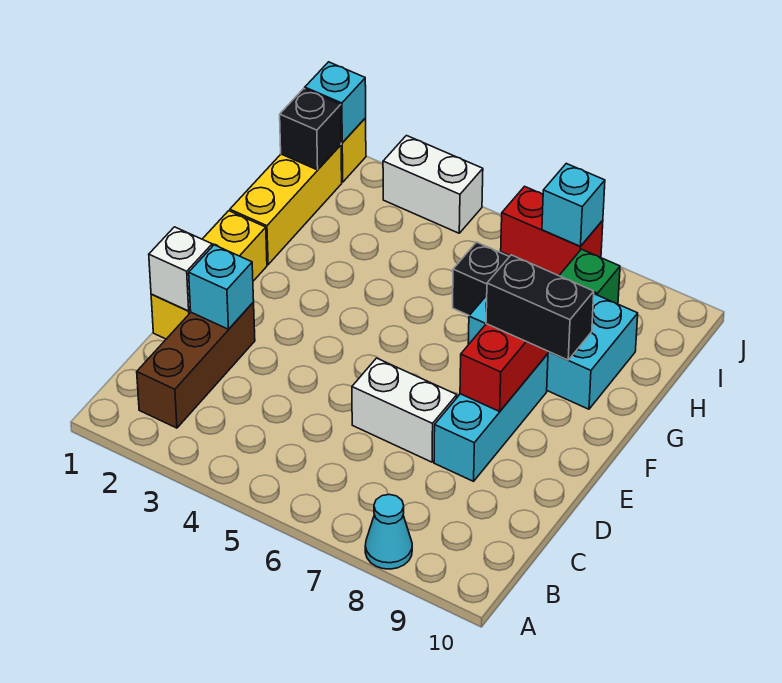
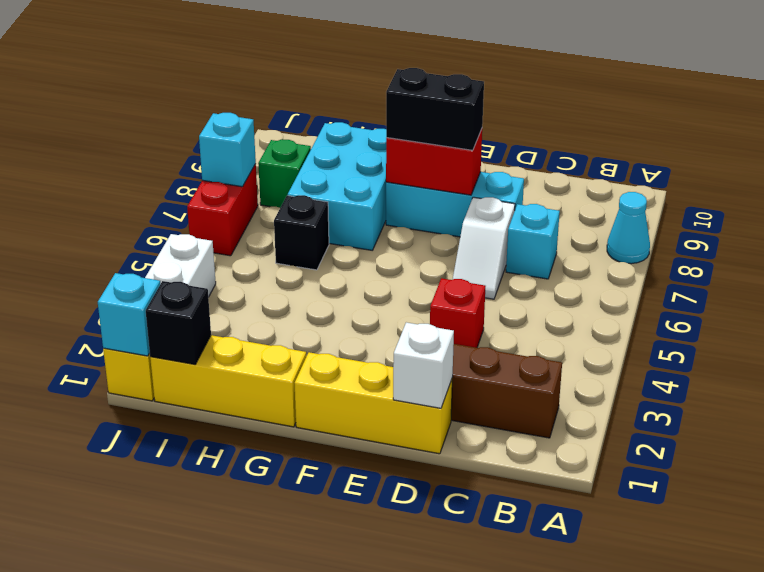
cyan 1x1 brick [189,245,254,329] -> cyan 1x1 brick moved to [506,204,560,279]
none -> red 1x1 brick [430,278,485,348]
white 1x2 brick [352,358,457,462] -> white 1x2 slope [453,197,515,299]
black 1x2 brick [486,255,594,360] -> black 1x2 brick turned to [386,68,484,150]

